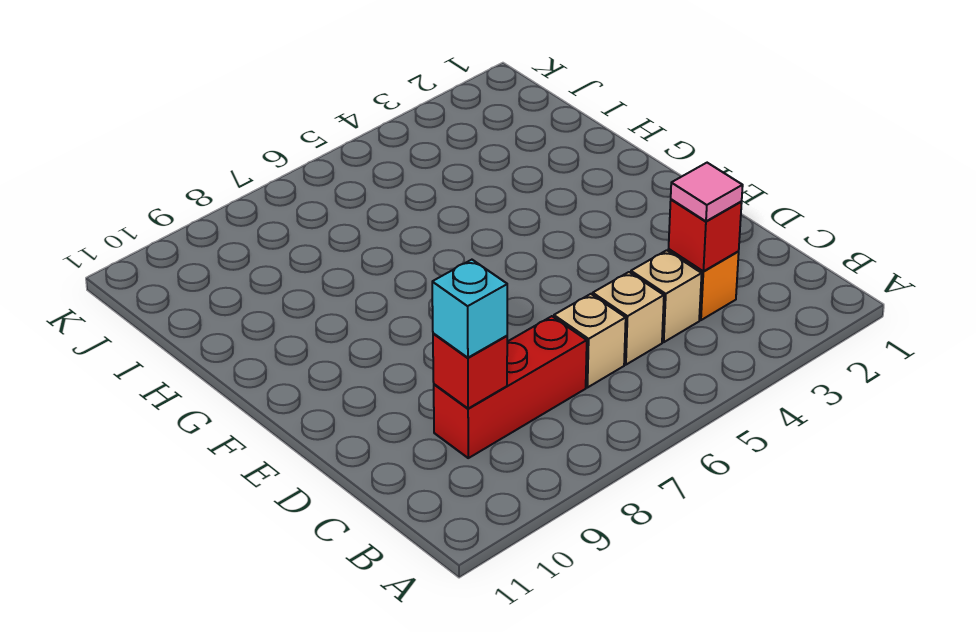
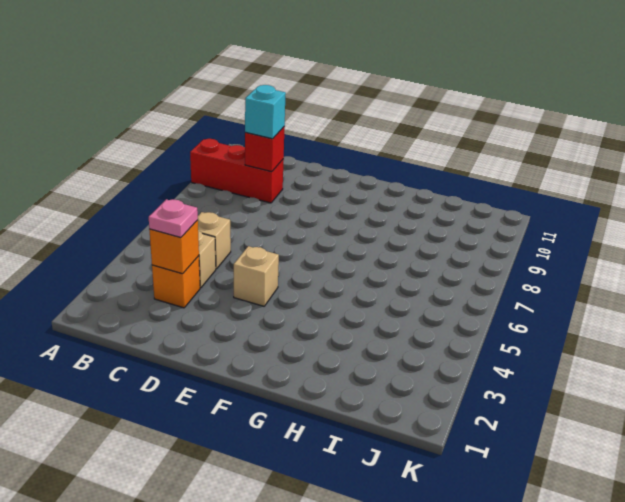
red 1x1 brick [669,199,742,271] -> orange 1x1 brick [149,220,199,274]
pink 1x1 tile [671,163,743,221] -> pink 1x1 plate [149,199,198,238]
tan 1x1 brick [554,294,626,388] -> tan 1x1 brick moved to [234,246,279,306]
red 1x3 brick [434,316,587,458] -> red 1x3 brick turned to [190,139,284,203]

